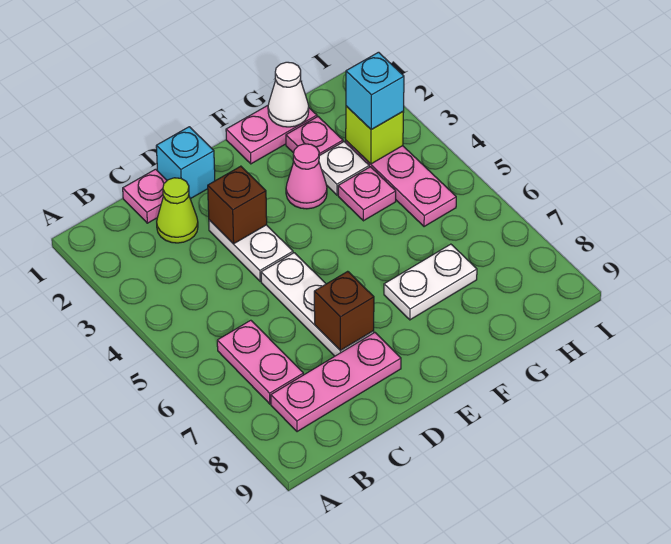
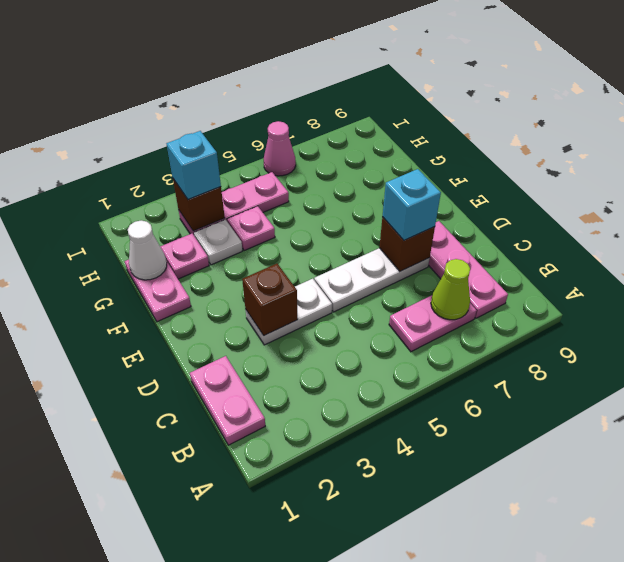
pink 1x1 plate [123,169,167,223] -> pink 1x2 plate [190,356,265,445]
lime 1x1 cone [157,178,198,243] -> lime 1x1 cone moved to [431,259,470,320]
cyan 1x1 brick [156,127,215,199] -> cyan 1x1 brick moved to [382,169,441,240]
pink 1x1 cone [286,144,327,209] -> pink 1x1 cone moved to [264,121,296,176]
white 1x2 plate [384,244,477,320] -> none
lime 1x1 brick [346,106,404,164] -> brown 1x1 brick [173,179,225,231]

